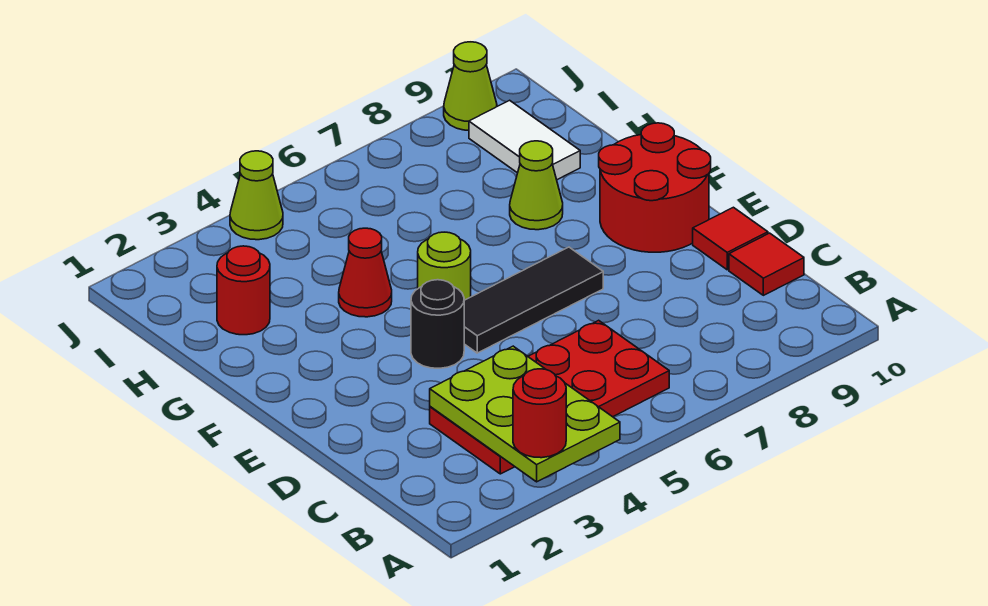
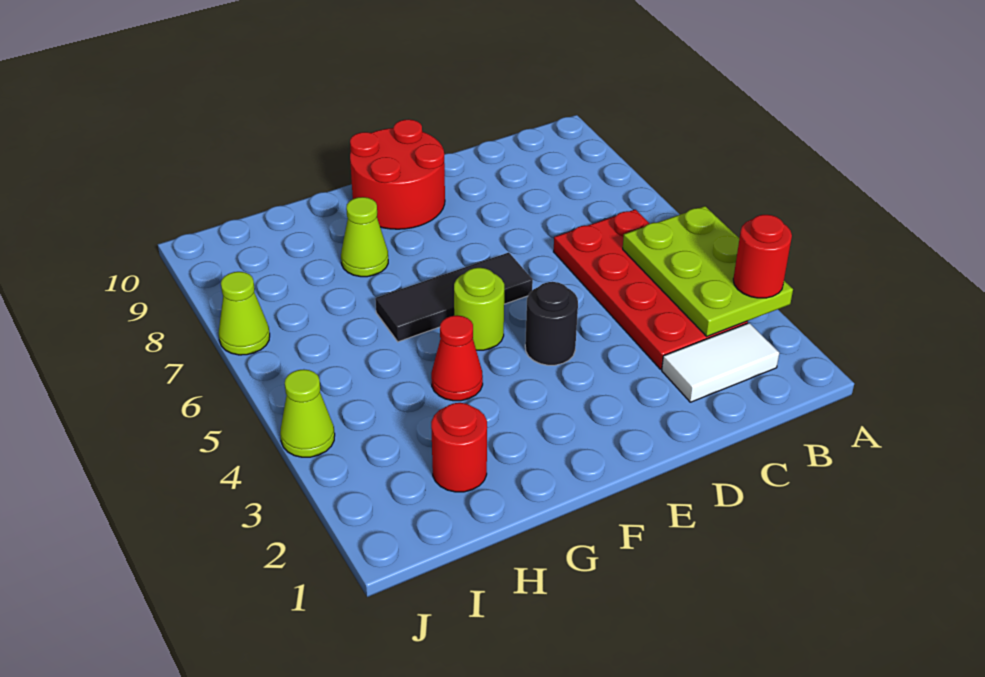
lime 2x3 plate [430,346,620,482] -> lime 2x3 plate turned to [623,206,793,336]
red 1x1 tile [729,233,804,295] -> none
red 1x1 tile [693,207,768,270] -> none
black 1x3 tile [464,247,603,353] -> black 1x3 tile turned to [375,252,533,342]
white 1x2 tile [469,100,580,180] -> white 1x2 tile moved to [662,323,779,402]
lime 1x1 cone [444,42,497,130] -> lime 1x1 cone moved to [218,272,270,355]

